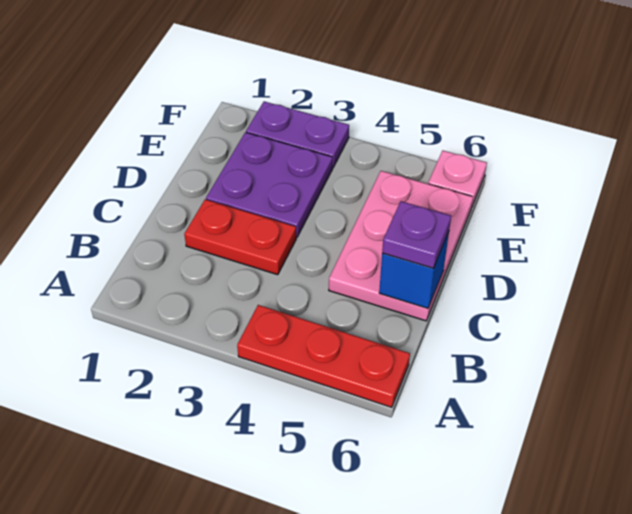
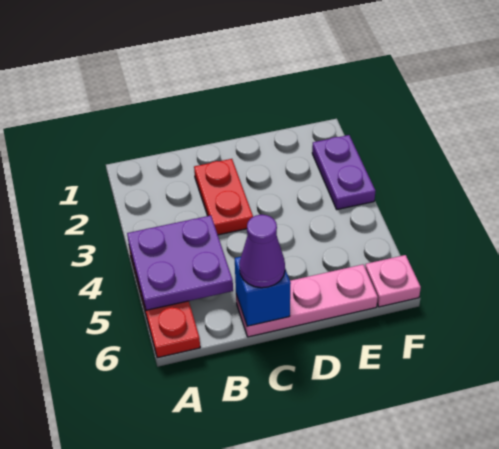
pink 2x3 plate [329,171,473,321] -> pink 1x3 plate [236,264,378,337]
purple 1x1 plate [382,201,451,268] -> purple 1x1 cone [239,215,285,288]
purple 2x2 plate [206,132,332,237] -> purple 2x2 plate moved to [127,215,233,310]

